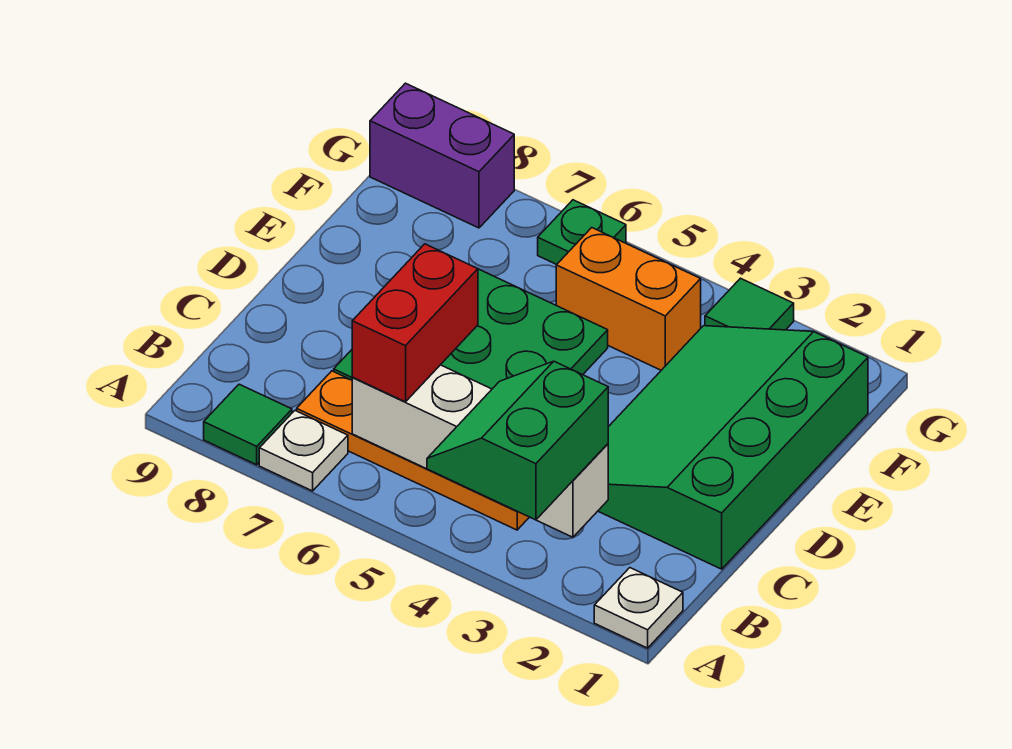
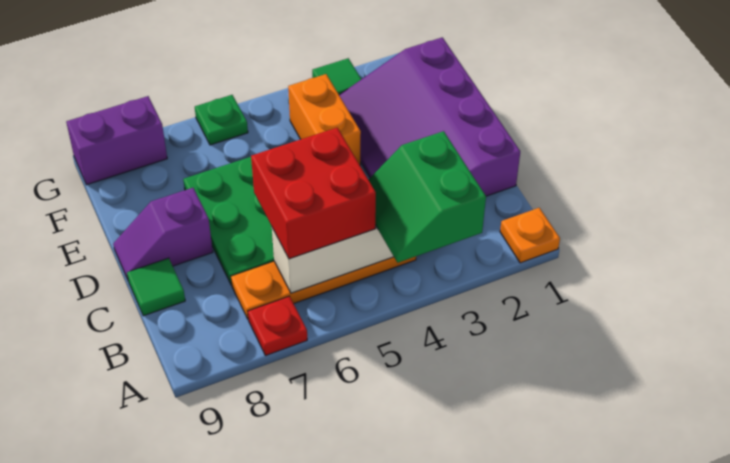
white 1x1 plate [594,568,683,648] -> orange 1x1 plate [500,208,560,263]
white 1x1 plate [259,411,348,491] -> red 1x1 plate [248,296,307,356]
green 1x1 tile [204,384,292,465] -> green 1x1 tile moved to [127,258,185,316]
red 1x2 brick [352,244,478,402] -> red 2x2 brick [251,128,376,259]
green 3x4 slope [598,326,868,569] -> purple 3x4 slope [339,37,520,196]
none -> purple 1x2 slope [113,188,213,280]
orange 1x2 brick [556,228,701,370] -> orange 1x2 brick turned to [288,74,361,165]

